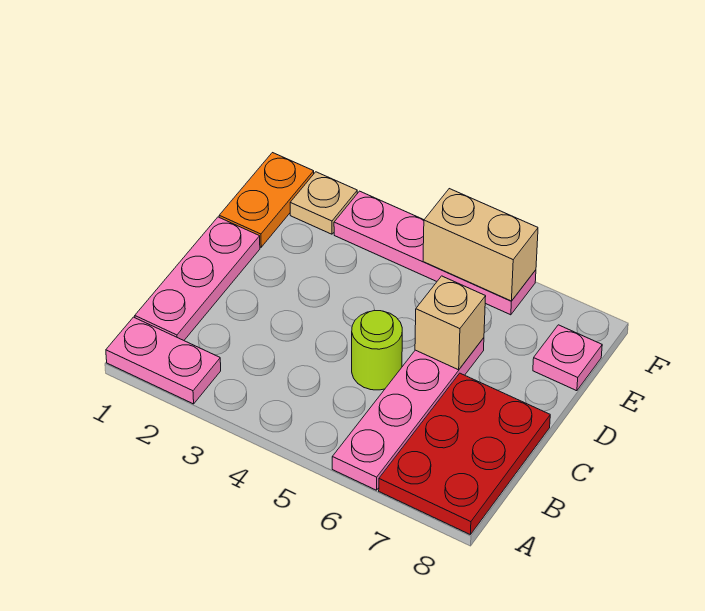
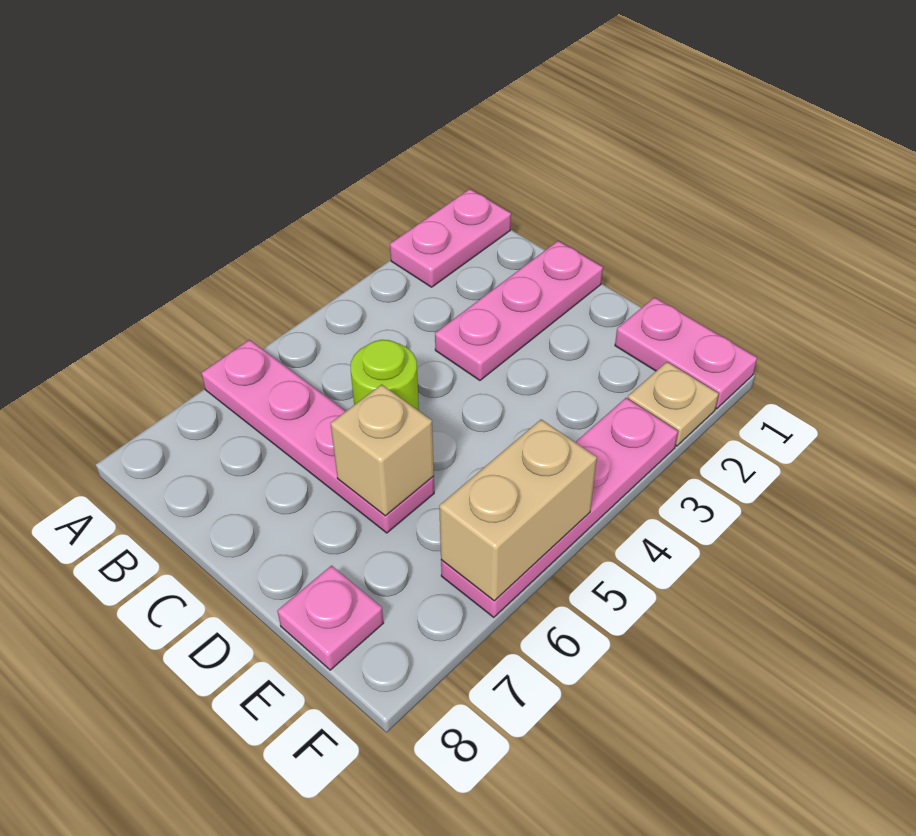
red 2x3 plate [379,373,550,534] -> none
pink 1x3 plate [135,217,260,340] -> pink 1x3 plate turned to [435,241,603,380]
orange 1x2 plate [219,153,314,247] -> pink 1x2 plate [615,297,757,409]

